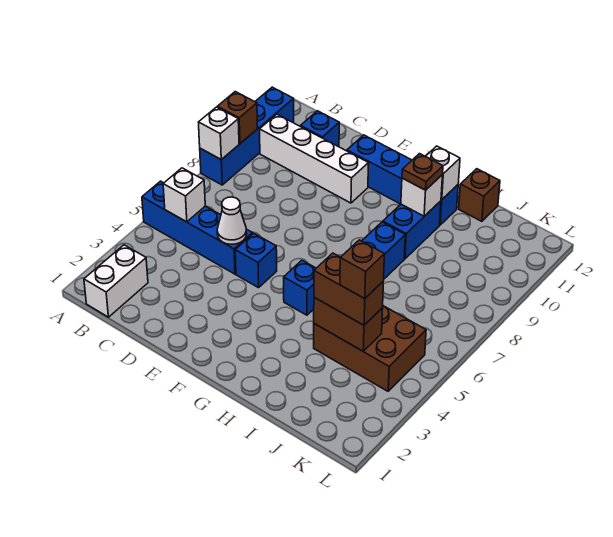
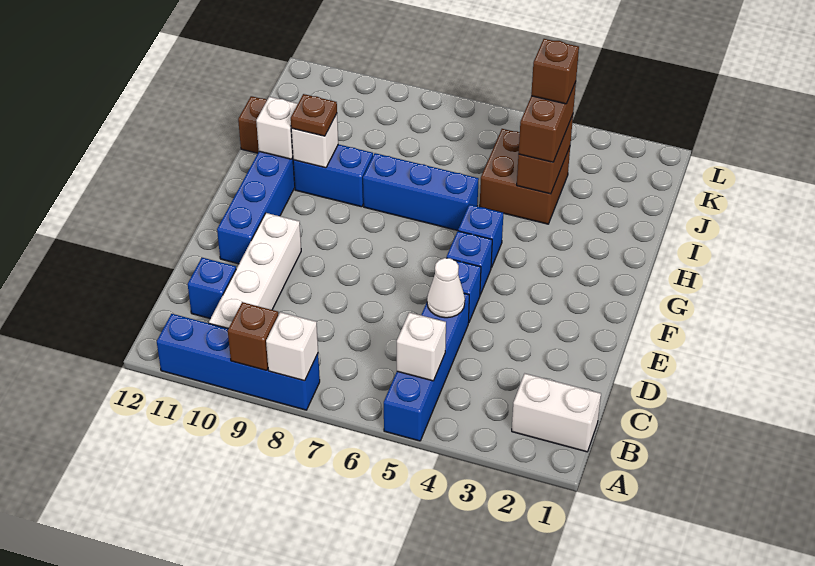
none -> blue 1x1 brick [447,231,492,295]
brown 2x3 brick [314,306,426,391] -> brown 2x2 brick [480,129,570,224]

